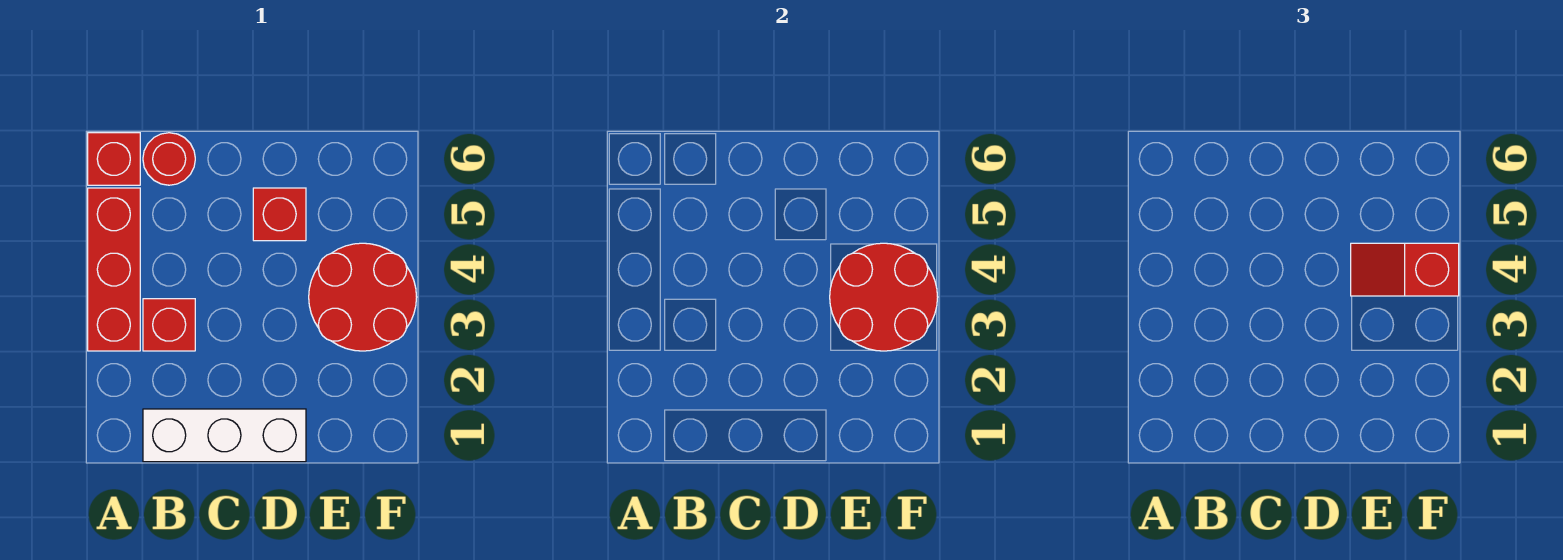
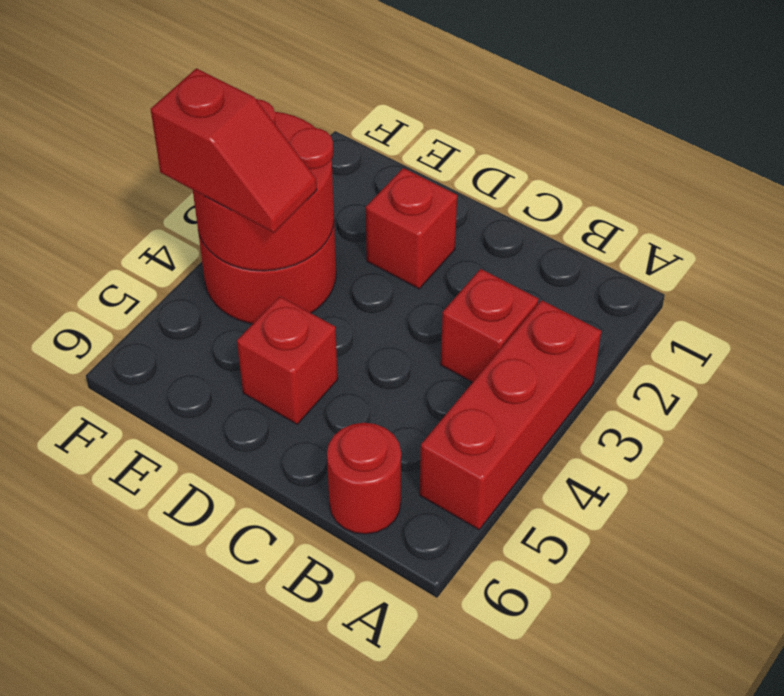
red 1x1 brick [88,133,140,185] -> red 1x1 brick moved to [366,168,457,289]
white 1x3 brick [143,409,306,462] -> none

